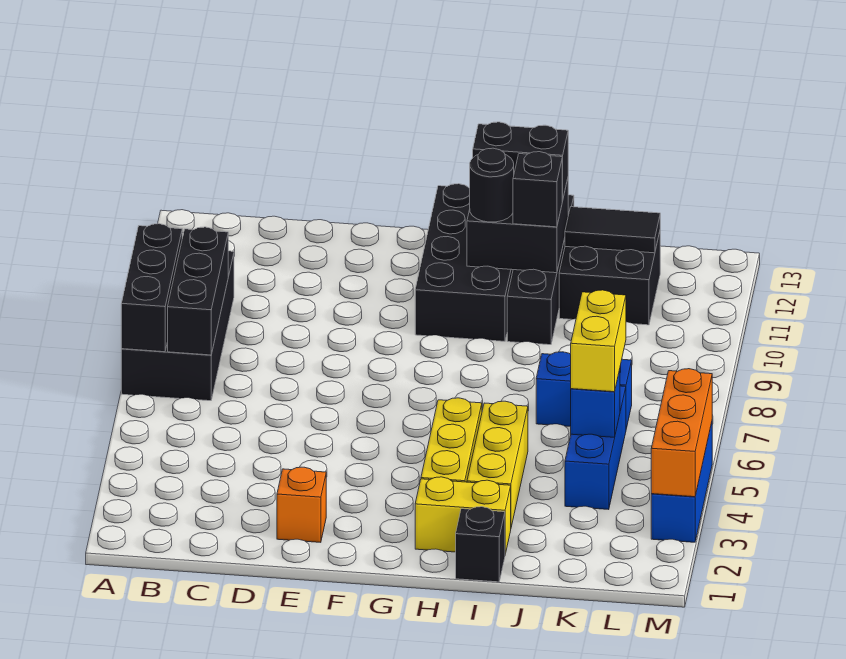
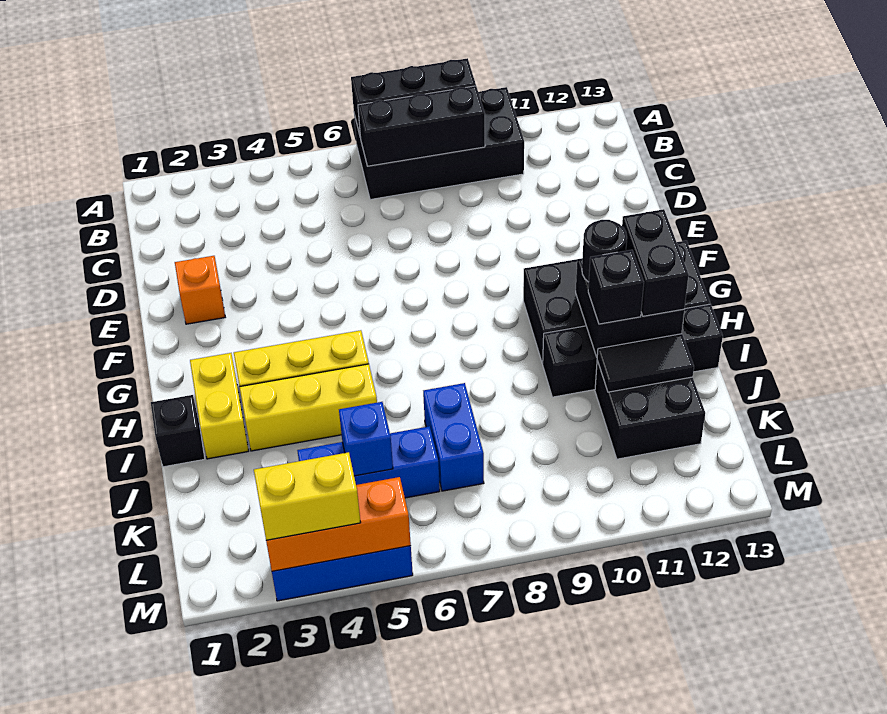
black 1x2 tile [565,207,660,253] -> black 1x2 tile turned to [597,334,694,392]
yellow 1x2 brick [571,290,626,392] -> yellow 1x2 brick moved to [254,452,361,540]

